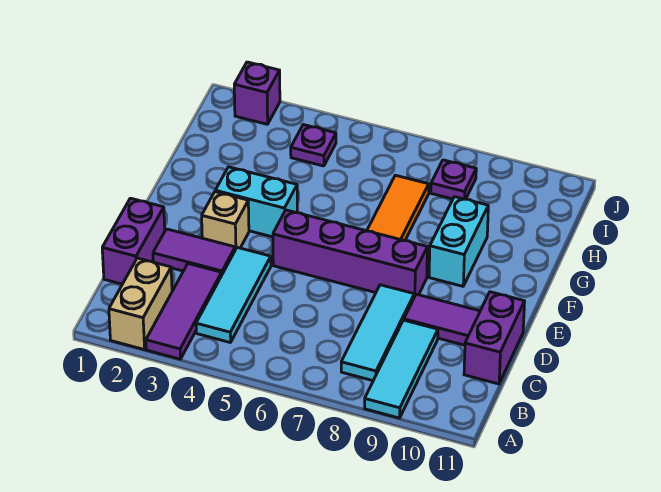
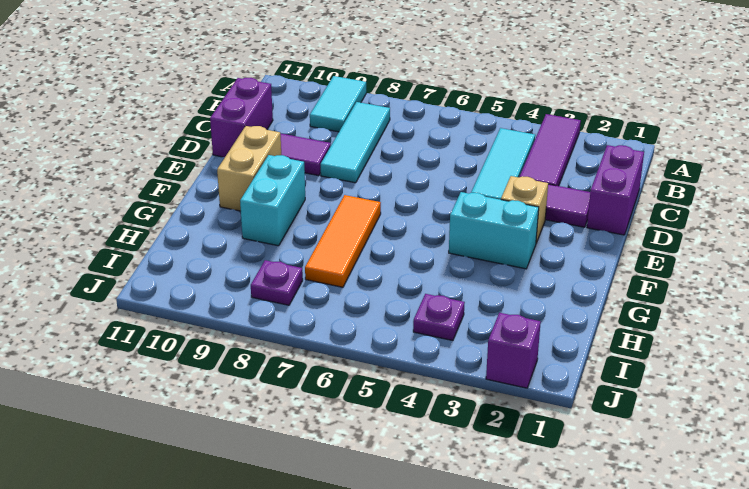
tan 1x2 brick [109,258,172,350] -> tan 1x2 brick moved to [217,126,281,211]
cyan 1x3 tile [365,320,438,418] -> cyan 1x2 tile [310,76,366,132]
purple 1x4 brick [273,210,427,297] -> none

